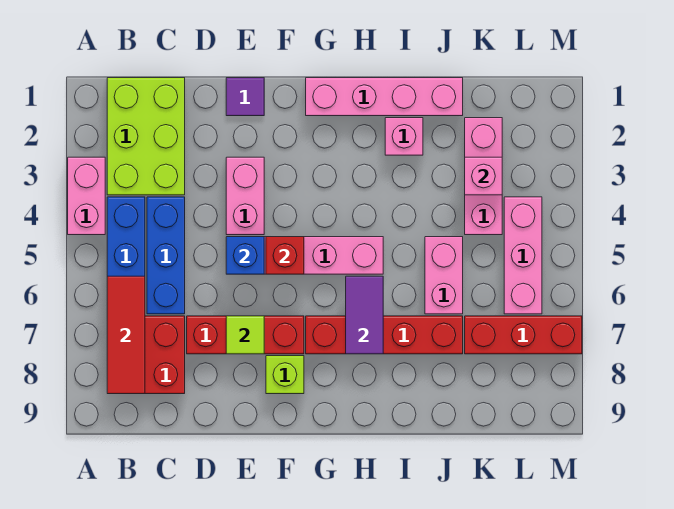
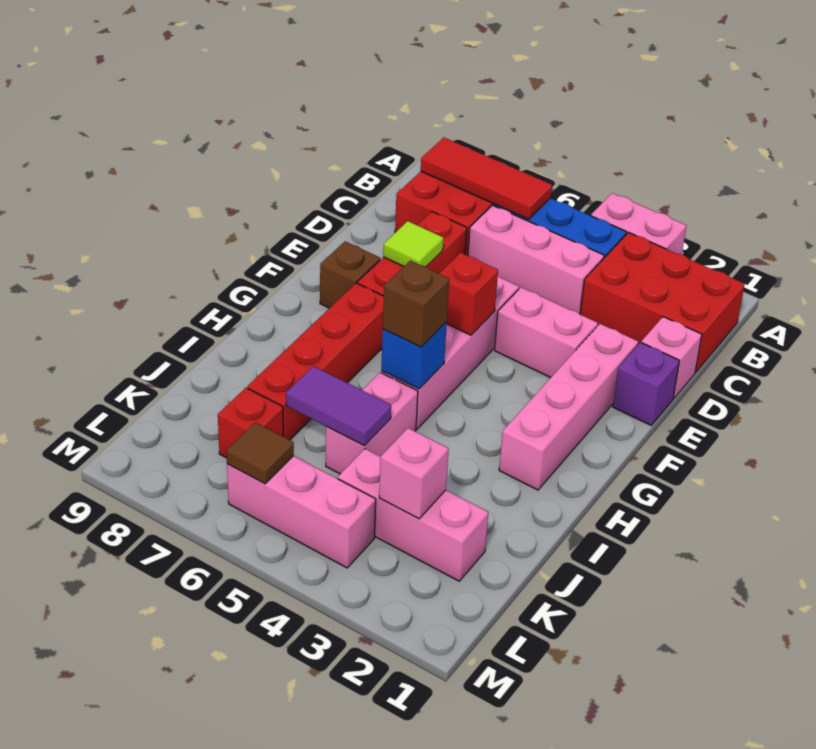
lime 2x3 brick [107,78,185,195] -> red 2x3 brick [580,233,745,372]
blue 1x3 brick [147,197,185,314] -> pink 1x3 brick [468,205,604,314]
purple 1x1 tile [226,78,264,116] -> purple 1x1 brick [613,343,679,425]
blue 1x1 brick [226,237,264,274] -> blue 1x1 brick moved to [381,322,447,389]
lime 1x1 brick [266,356,304,394] -> brown 1x1 brick [320,241,380,308]
pink 1x4 brick [306,78,463,116] -> pink 1x4 brick moved to [499,324,638,490]
none -> brown 1x1 brick [383,260,449,347]
purple 1x2 tile [346,276,383,354] -> purple 1x2 tile moved to [286,366,391,446]
pink 1x1 brick [385,118,423,155] -> pink 1x1 brick moved to [641,317,702,399]
pink 1x2 brick [425,237,463,314] -> pink 1x2 brick turned to [326,372,418,474]
red 1x3 brick [465,316,582,354] -> red 1x1 brick [218,388,283,458]
none -> brown 1x1 tile [226,422,294,484]

